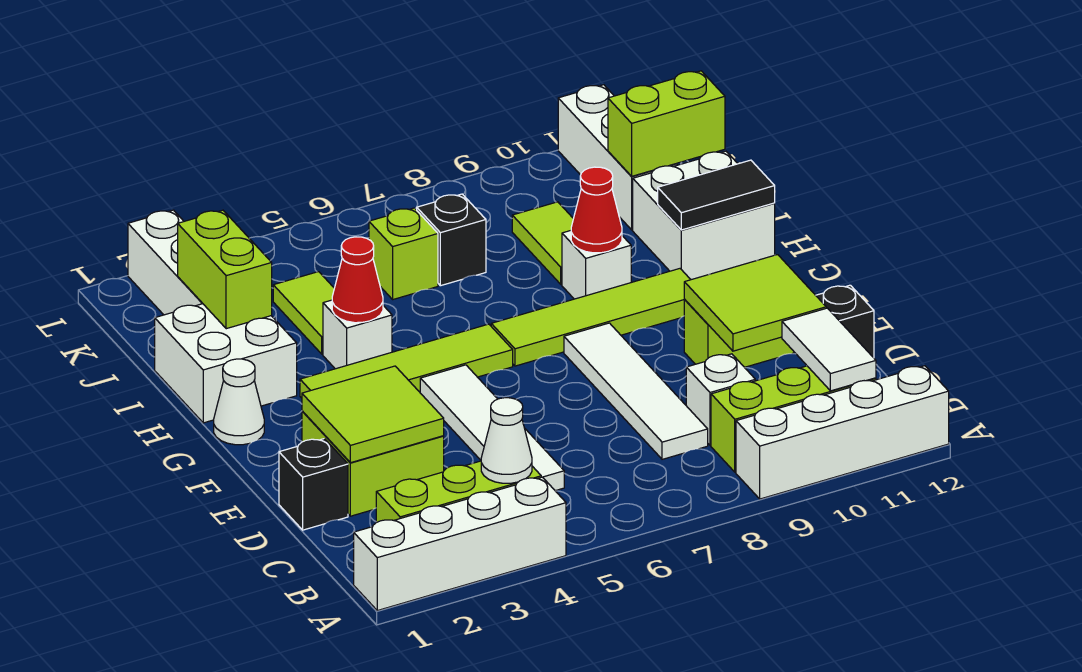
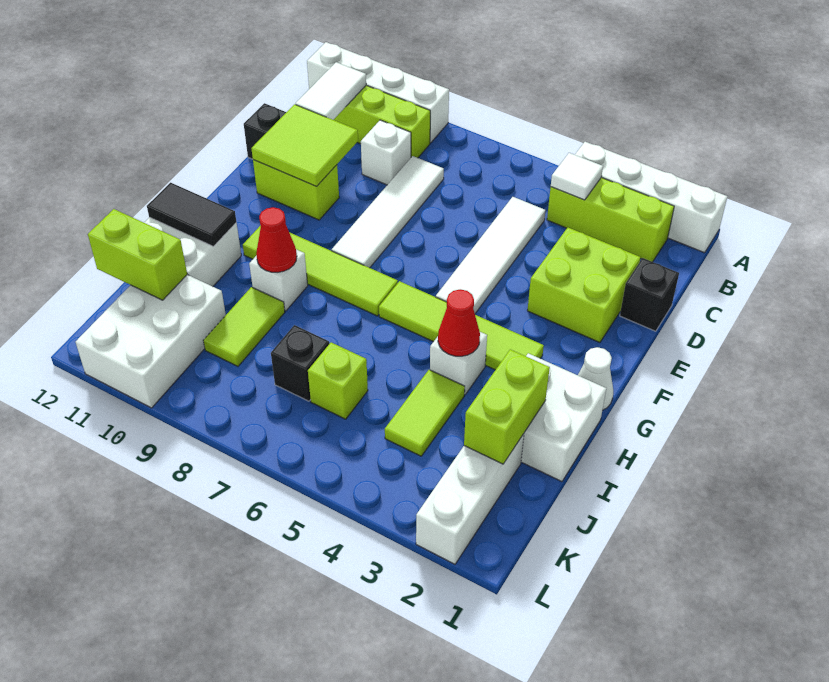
white 1x1 cone [481,398,532,483] -> white 1x1 tile [551,153,603,200]
lime 2x2 tile [302,366,444,463] -> none
white 1x3 brick [558,85,677,230] -> white 2x3 brick [76,275,226,408]

